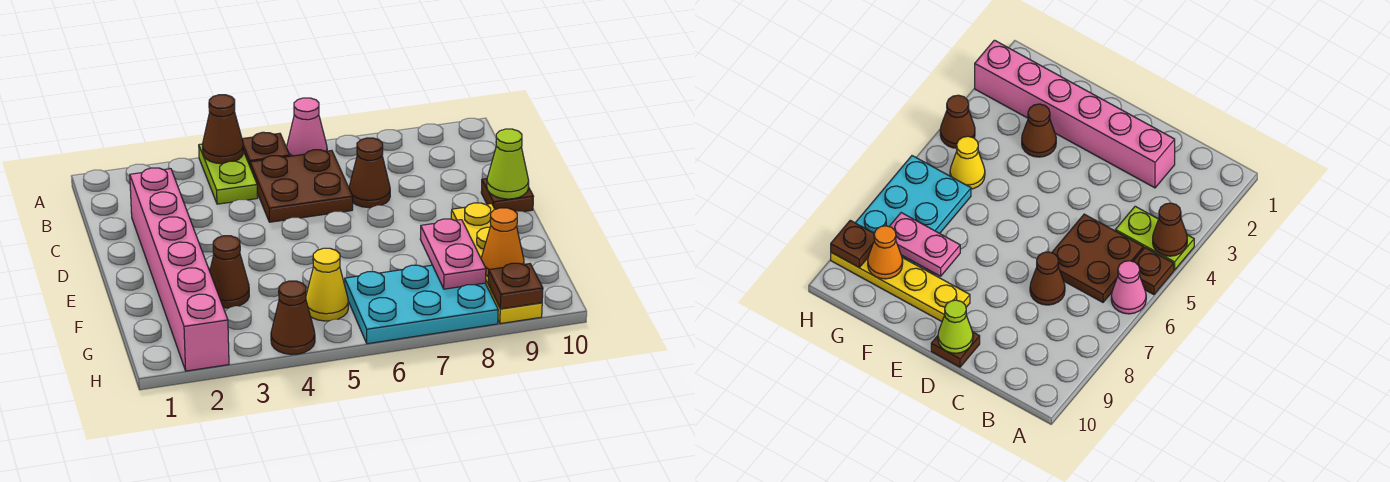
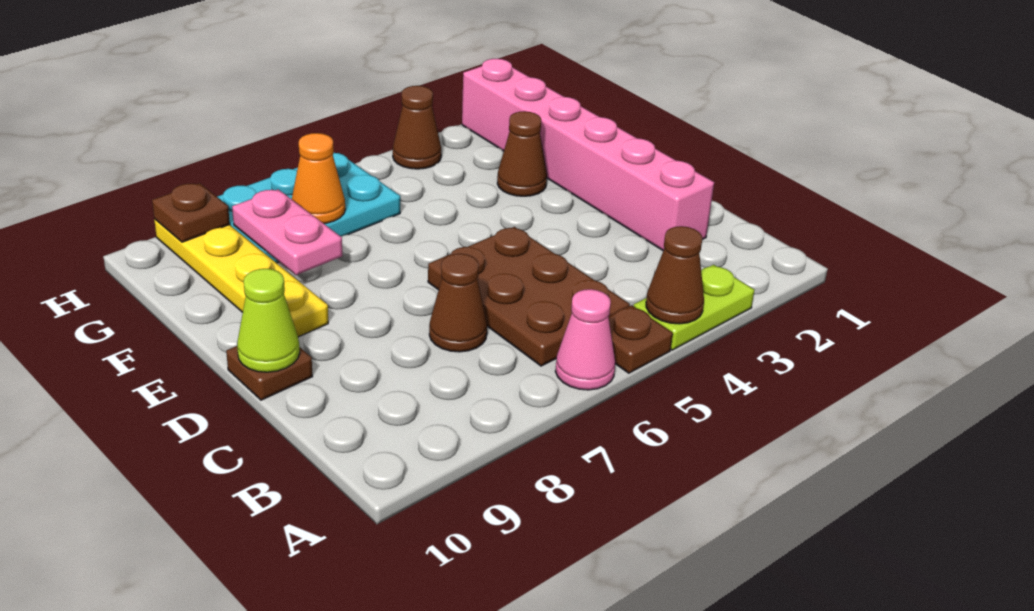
lime 1x2 plate [199,144,258,204] -> lime 1x2 plate turned to [634,265,755,350]
brown 2x2 plate [250,150,353,222] -> brown 2x3 plate [428,227,630,366]
yellow 1x1 cone [306,248,348,321] -> none
orange 1x1 cone [481,208,524,276] -> orange 1x1 cone moved to [292,133,345,224]

